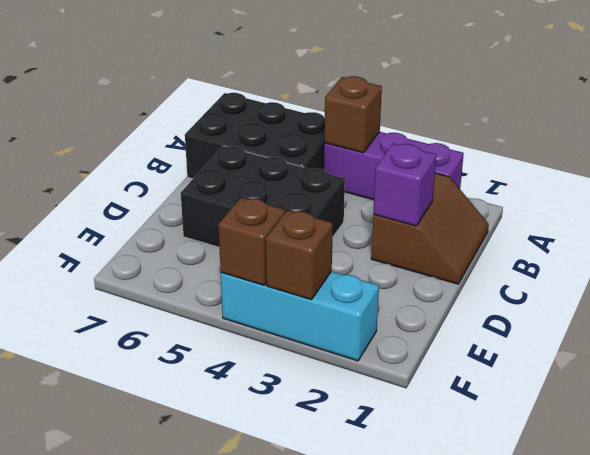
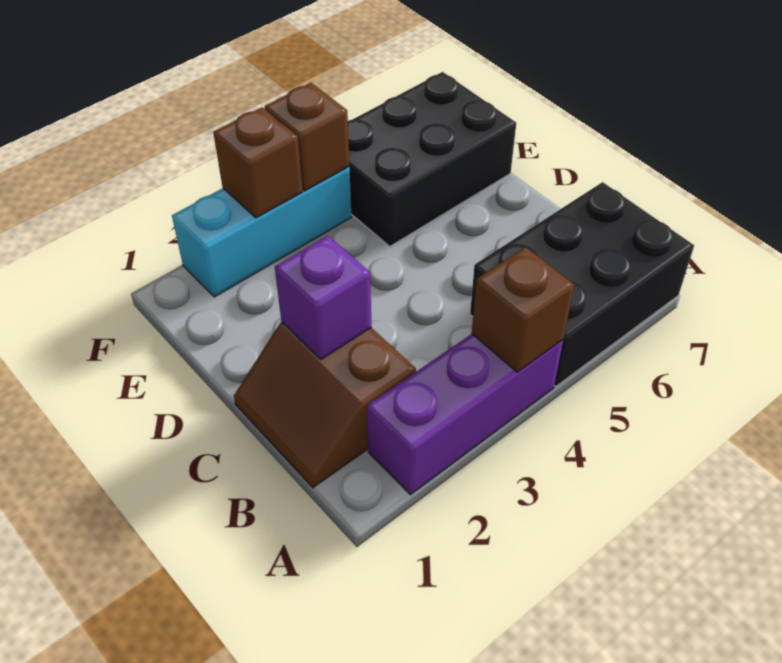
black 2x3 brick [181,146,345,247] -> black 2x3 brick moved to [348,72,516,246]

